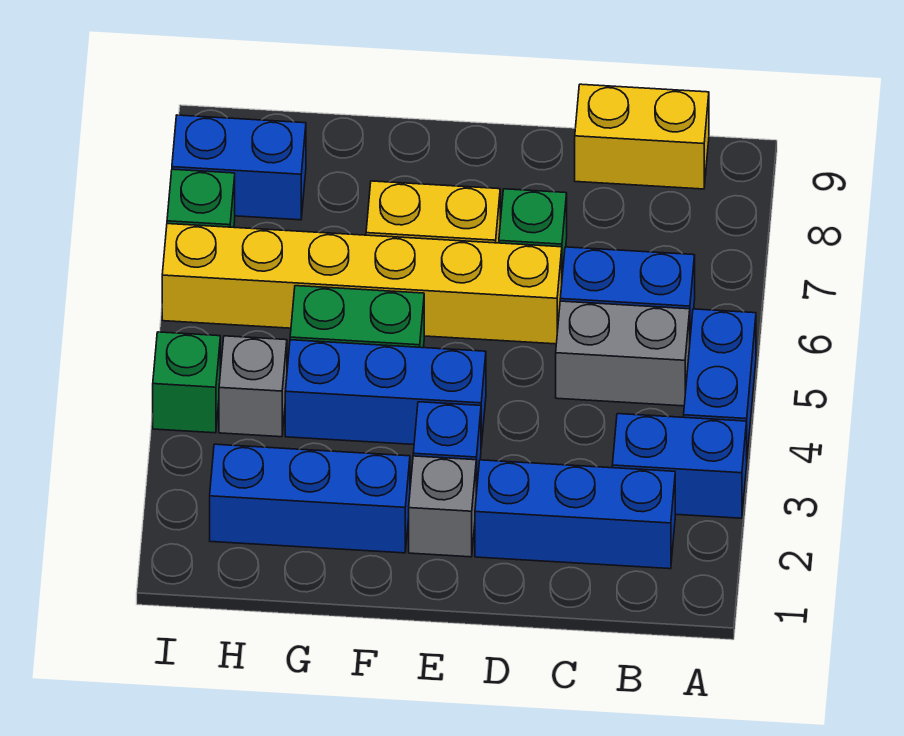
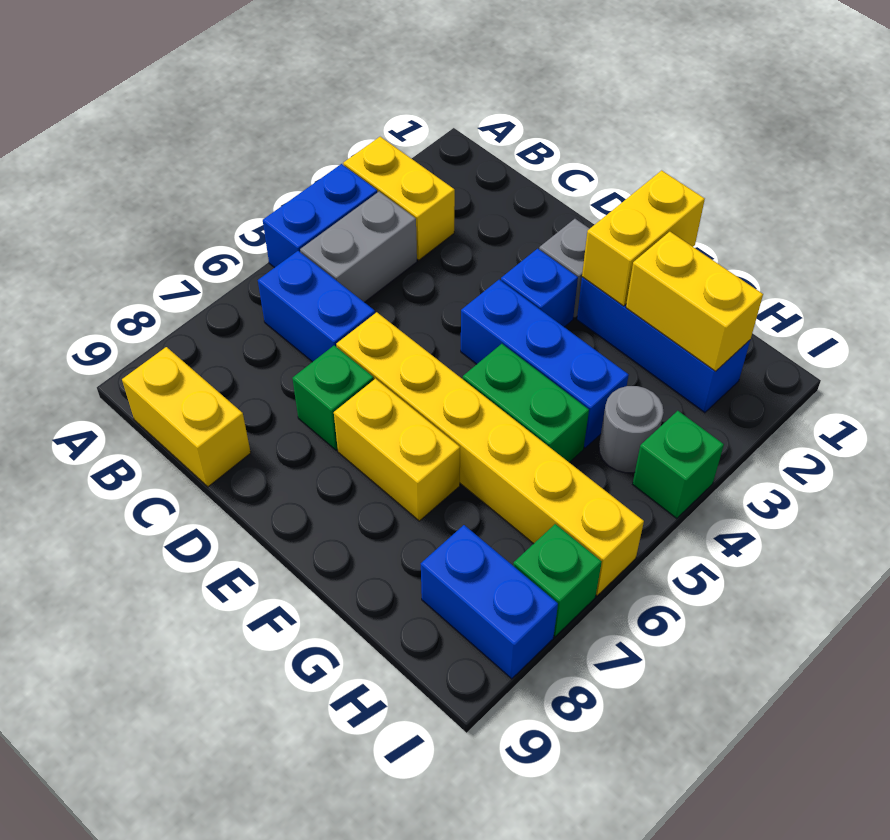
blue 1x2 brick [612,414,747,518] -> yellow 1x2 brick [343,137,455,260]
blue 1x3 brick [475,460,675,569] -> none
grey 1x2 brick [556,301,690,406] -> grey 1x2 brick turned to [300,192,417,302]
none -> yellow 1x2 brick [582,170,705,306]
none -> yellow 1x2 brick [626,232,763,371]
grey 1x1 brick [219,336,287,437] -> grey 1x1 round brick [599,386,664,473]

